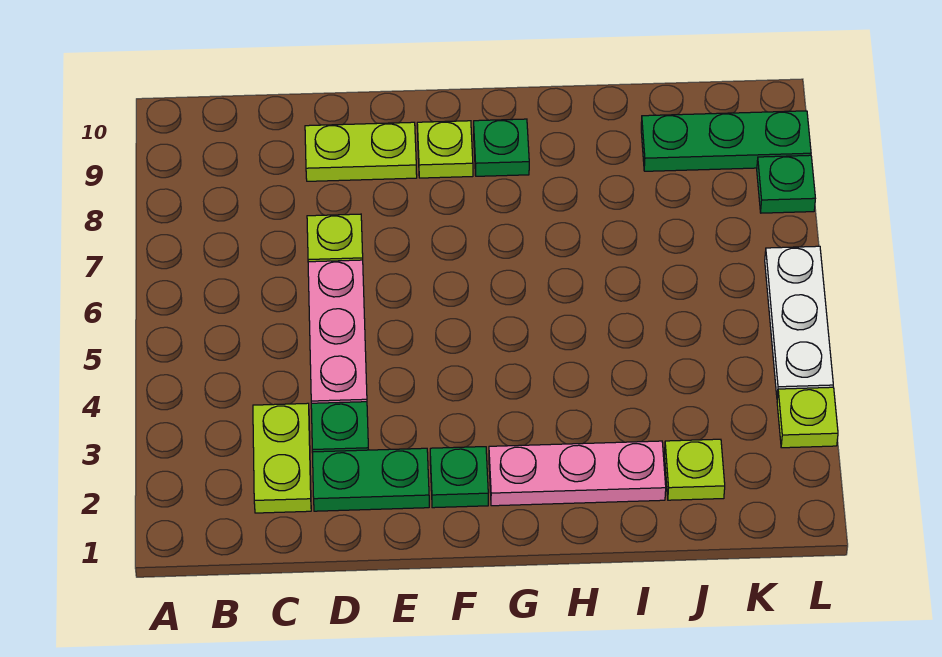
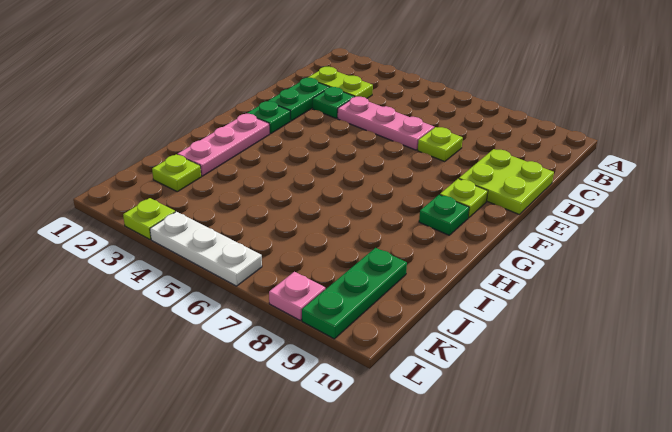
lime 1x2 plate [305,122,417,181] -> lime 2x2 plate [459,149,554,214]
green 1x1 plate [757,155,815,213] -> pink 1x1 plate [269,272,325,320]

